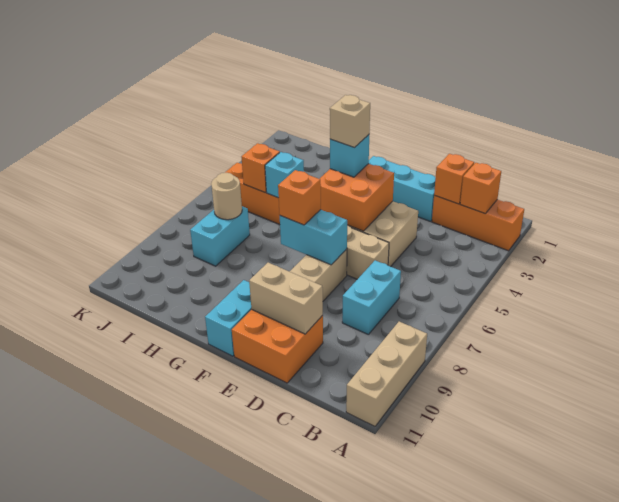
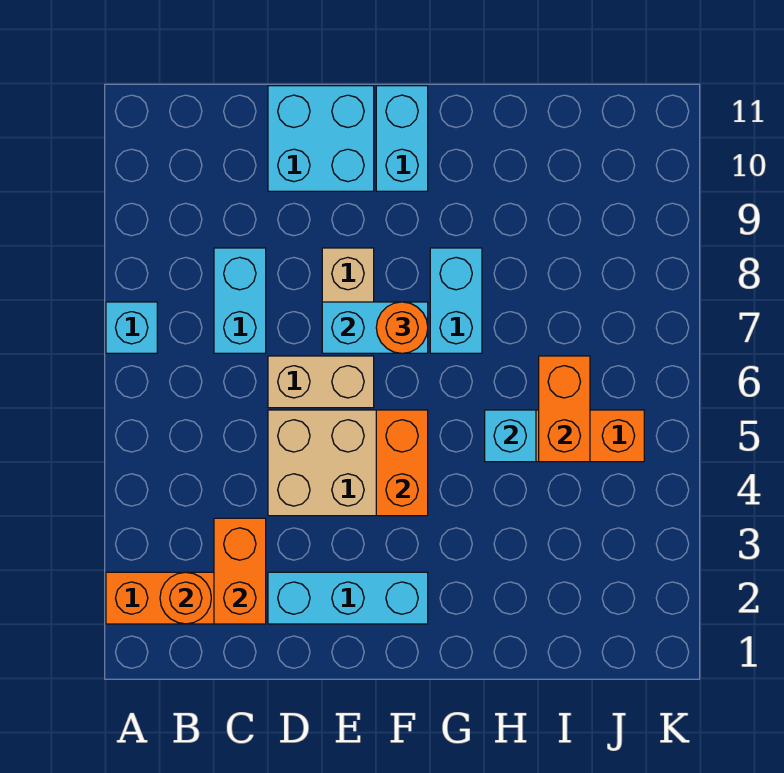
tan 1x3 brick [346,322,427,426] -> none
orange 1x1 brick [460,163,501,214] -> orange 1x1 round brick [160,572,211,624]
orange 1x1 brick [434,154,474,204] -> orange 1x2 brick [214,518,266,624]
orange 2x2 brick [232,310,323,383] -> cyan 2x2 brick [268,86,374,191]
tan 1x2 brick [249,263,323,334] -> none
orange 2x2 brick [320,164,394,231] -> orange 1x2 brick [376,410,428,516]
cyan 1x1 brick [330,135,369,177] -> cyan 1x1 brick moved to [106,302,157,353]
tan 1x1 brick [330,95,370,148] -> none
orange 1x1 brick [278,170,321,225] -> orange 1x1 round brick [376,302,428,353]
orange 1x1 brick [242,143,280,193] -> orange 1x2 brick [539,356,590,462]
cyan 1x2 brick [190,206,250,266] -> cyan 1x2 brick moved to [430,248,482,353]
tan 1x1 round brick [211,173,242,220] -> none

